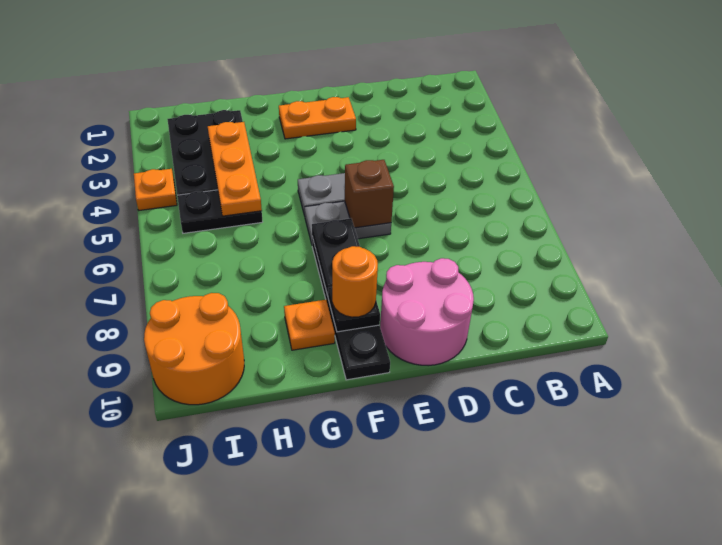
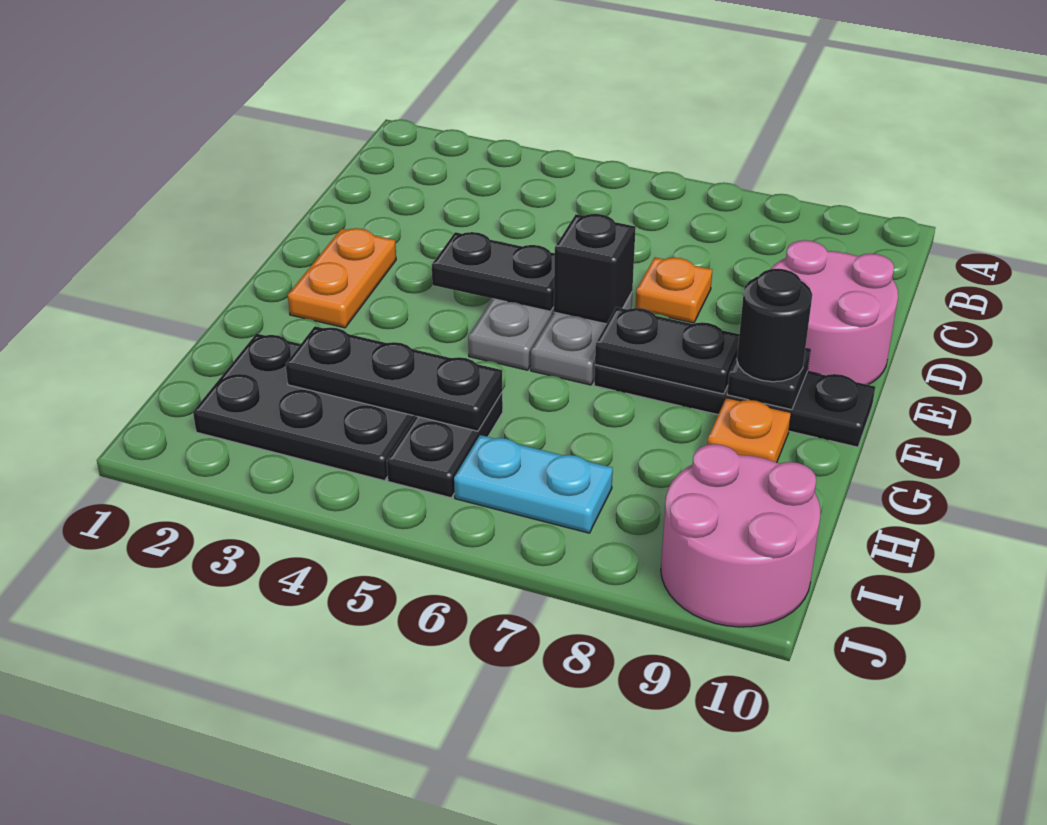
none -> black 1x2 plate [432,232,554,311]
brown 1x1 brick [345,160,394,228] -> black 1x1 brick [554,214,636,324]
orange 1x1 round brick [332,246,378,317] -> black 1x1 round brick [737,269,812,382]
orange 1x3 plate [208,122,262,216] -> black 1x3 plate [286,326,502,431]
none -> cyan 1x2 plate [454,435,613,533]
orange 2x2 round brick [144,293,244,405] -> pink 2x2 round brick [661,444,820,627]
orange 1x1 plate [134,169,177,210] -> orange 1x1 plate moved to [635,257,712,323]

